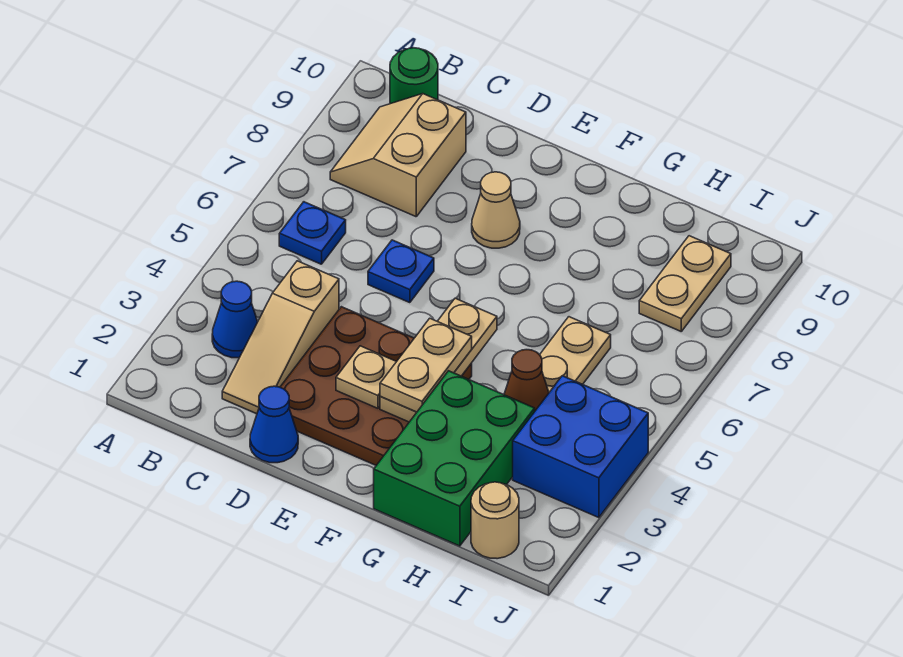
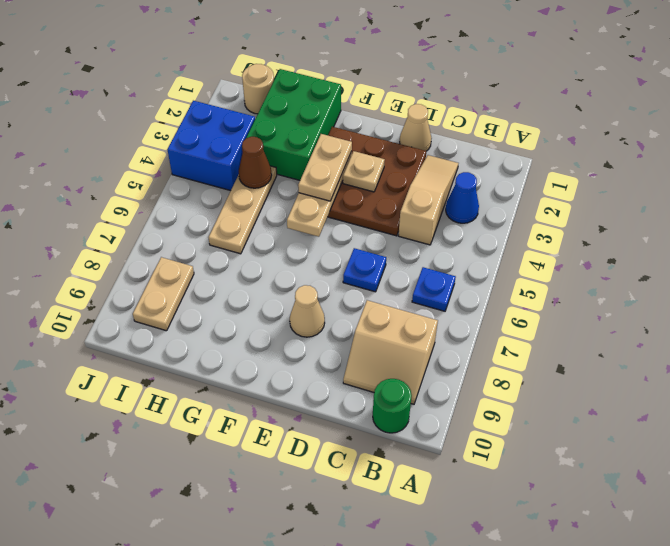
tan 2x2 slope [330,94,466,217] -> tan 2x2 slope turned to [343,300,438,404]
blue 1x1 cone [250,386,298,463] -> tan 1x1 cone [400,104,432,151]

